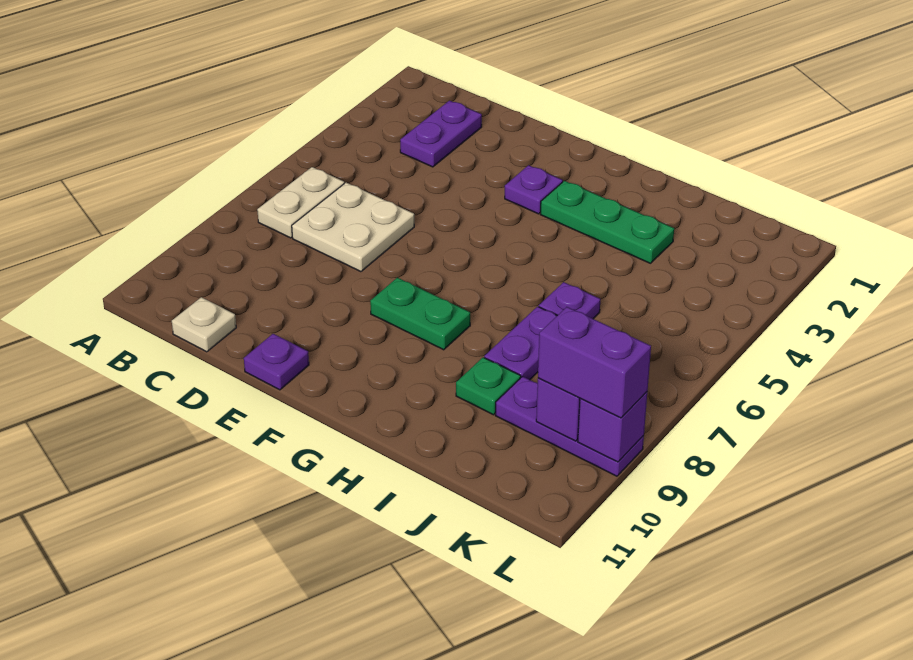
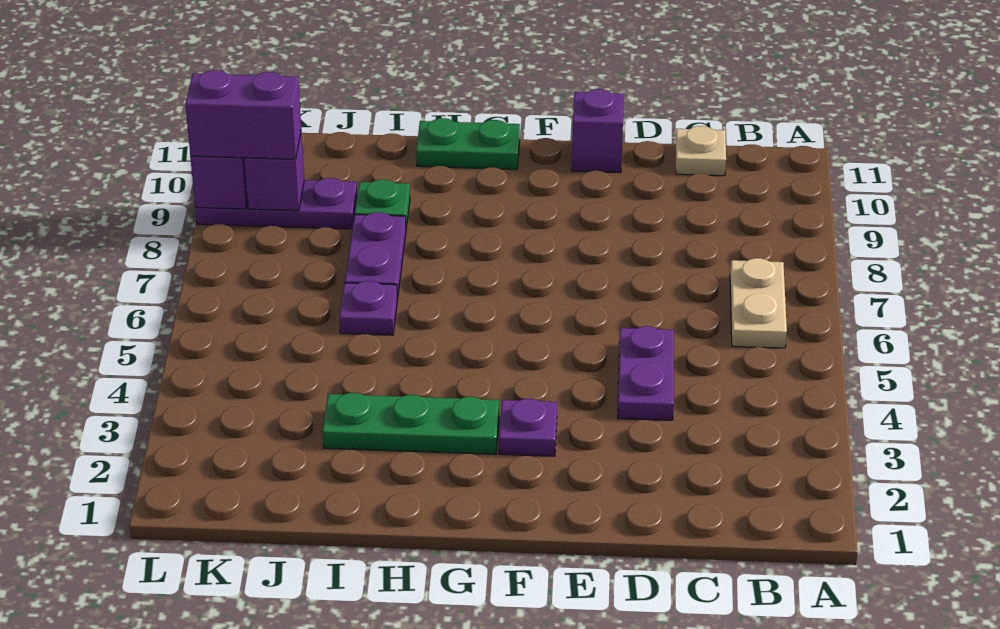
purple 1x2 plate [400,101,482,167] -> purple 1x2 plate moved to [618,326,674,420]
tan 2x2 plate [292,183,414,272] -> none
purple 1x1 plate [244,334,309,390] -> purple 1x1 brick [572,89,624,173]
green 1x2 plate [370,278,470,350] -> green 1x2 plate moved to [416,118,520,169]

